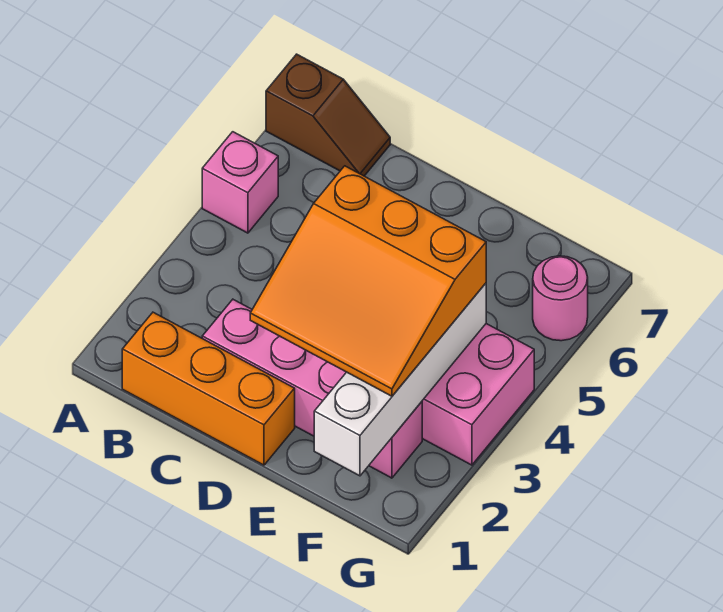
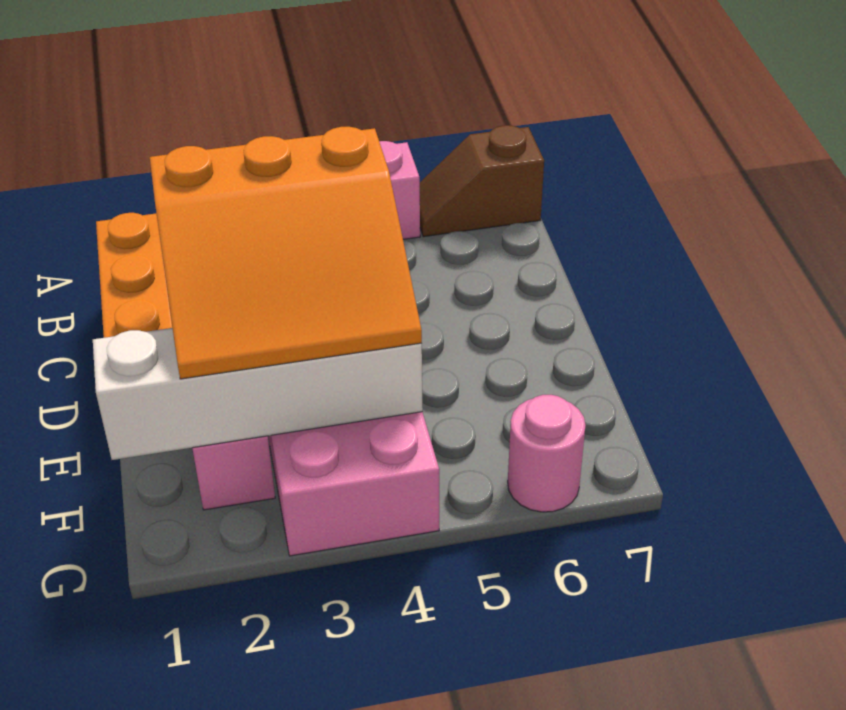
brown 1x2 slope [266,54,390,176] -> brown 1x2 slope turned to [420,125,544,237]
orange 3x3 slope [250,166,486,396] -> orange 3x3 slope turned to [150,127,422,379]

